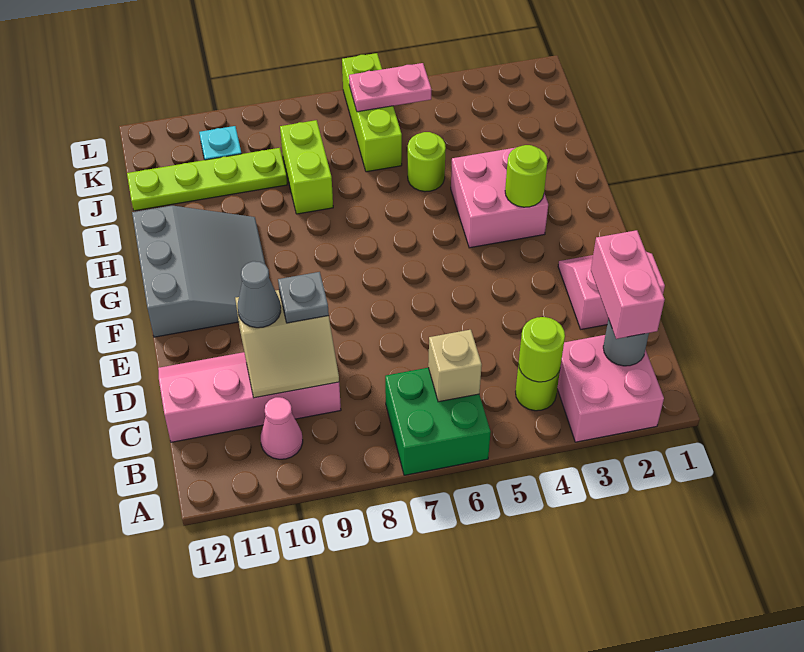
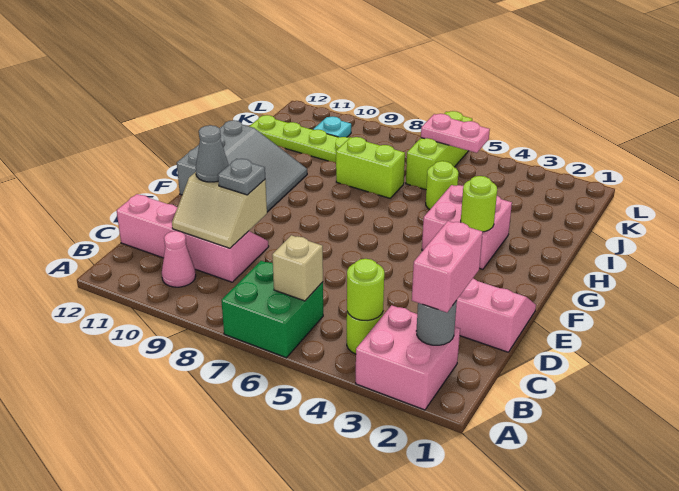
lime 1x2 brick [280,120,333,214] -> lime 1x2 brick turned to [336,137,405,198]

